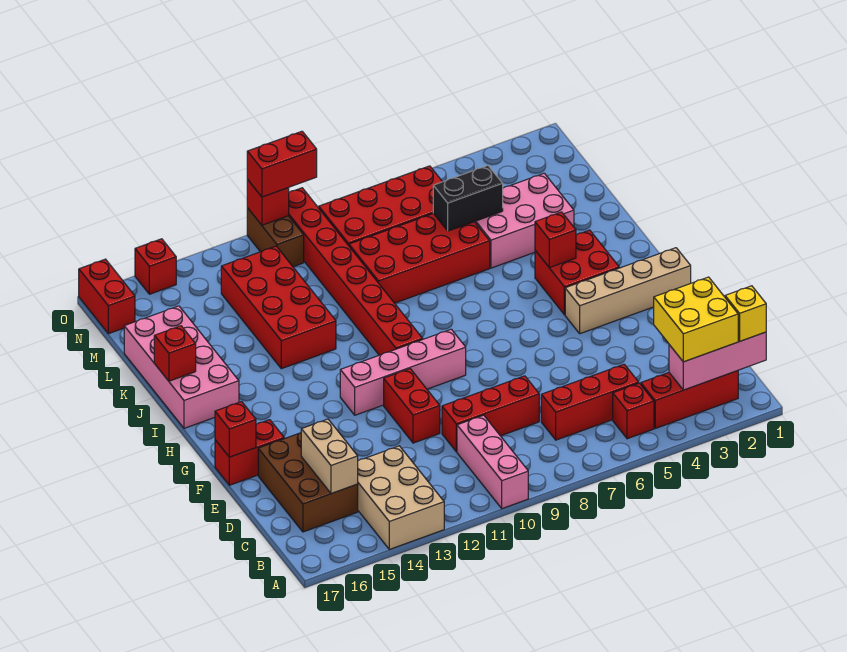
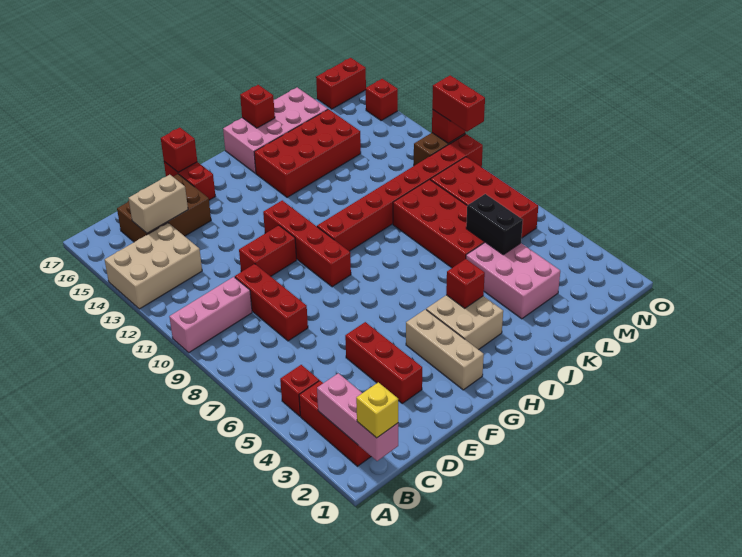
yellow 2x2 brick [654,277,738,362] -> none
red 1x3 brick [541,364,639,440] -> red 1x3 brick moved to [345,322,422,403]
tan 1x4 brick [565,248,691,334] -> tan 1x3 brick [406,309,484,390]
pink 1x4 brick [340,329,466,415] -> red 1x4 brick [263,200,351,287]
red 2x2 brick [535,230,619,315] -> tan 2x2 brick [426,295,503,350]
red 2x4 brick [221,246,336,369] -> red 2x4 brick moved to [254,109,361,197]

